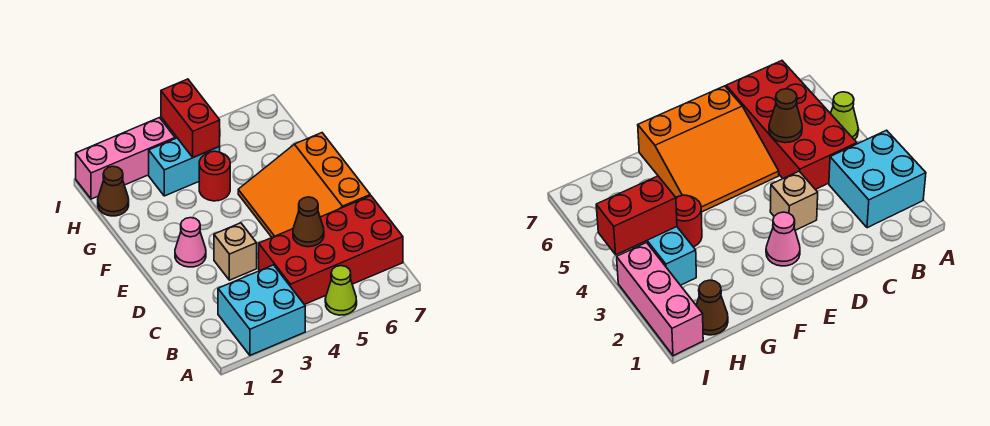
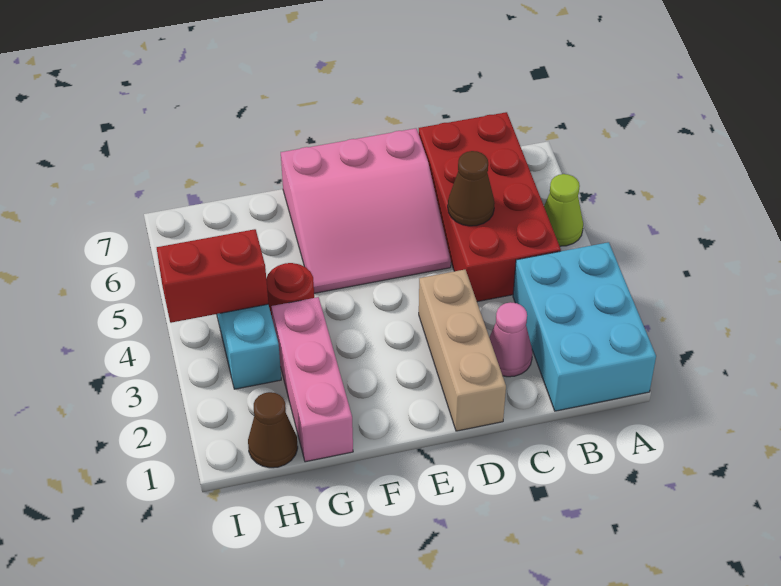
cyan 2x2 brick [218,265,305,355] -> cyan 2x3 brick [513,242,656,411]
tan 1x1 brick [214,223,257,280] -> tan 1x3 brick [419,270,506,431]
orange 3x3 slope [238,133,370,237] -> pink 3x3 slope [281,128,451,293]
pink 1x1 cone [175,218,206,267] -> pink 1x1 cone moved to [489,302,533,377]
pink 1x3 brick [76,118,175,199] -> pink 1x3 brick moved to [271,297,353,462]

